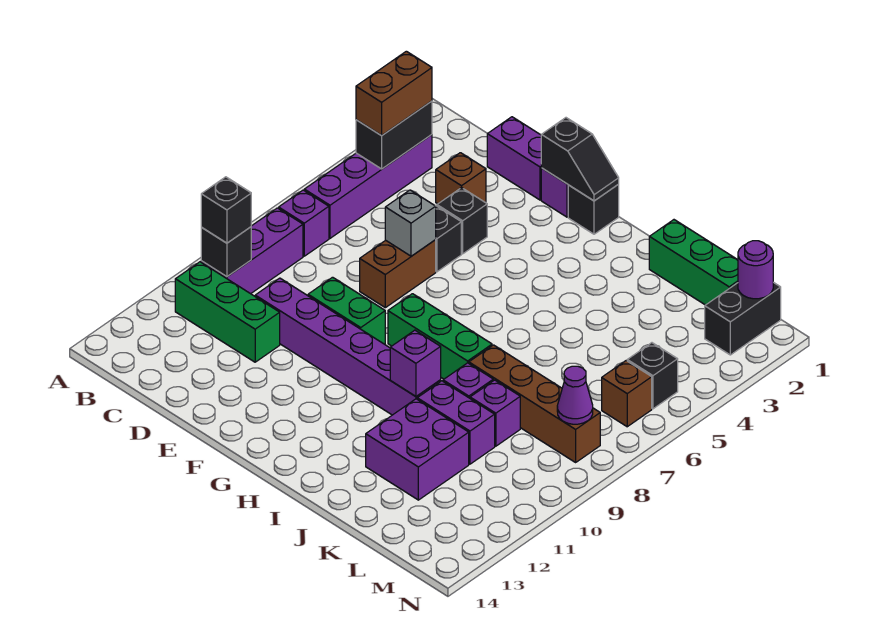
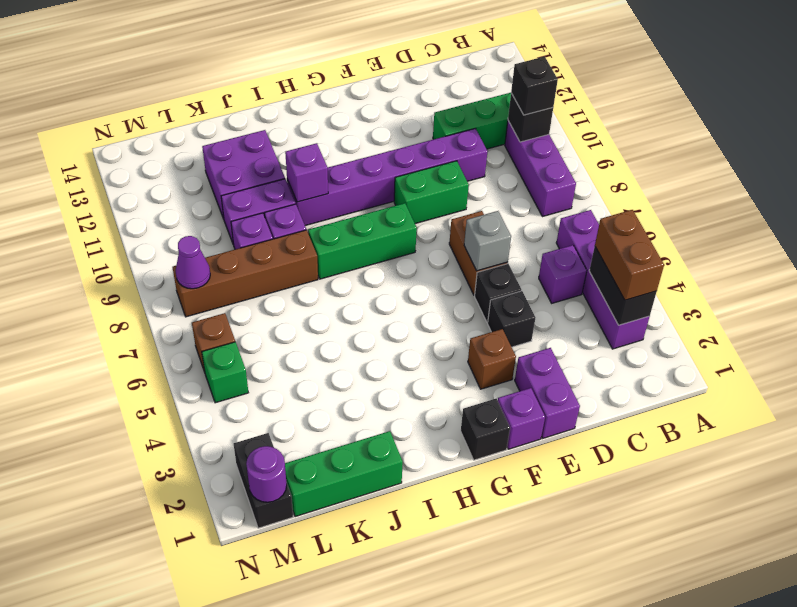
purple 1x1 brick [279,190,329,256] -> purple 1x1 brick moved to [539,245,587,303]
purple 1x2 brick [487,117,541,200] -> purple 1x2 brick turned to [515,348,580,438]
brown 1x1 brick [436,153,486,204] -> brown 1x1 brick moved to [468,329,516,389]
black 1x2 slope [541,118,619,201] -> none
black 1x1 brick [627,343,678,409] -> green 1x1 brick [202,342,248,403]

